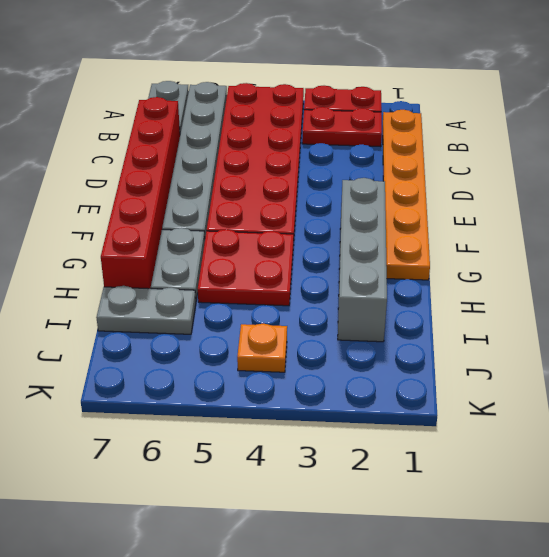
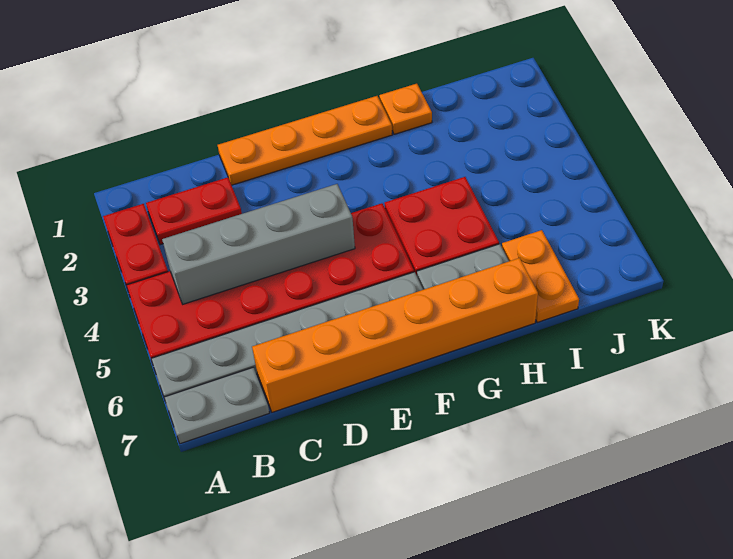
orange 1x6 plate [383,110,430,280] -> orange 1x4 plate [218,96,392,185]
red 1x2 plate [302,107,382,147] -> red 1x2 plate turned to [146,177,242,245]
red 1x6 brick [101,97,180,289] -> orange 1x6 brick [252,258,538,412]
grey 1x4 brick [338,178,387,342] -> grey 1x4 brick moved to [162,184,355,304]
grey 1x2 plate [96,286,196,334] -> orange 1x2 plate [502,230,579,322]
orange 1x1 plate [237,324,287,372] -> orange 1x1 plate moved to [379,84,432,134]

